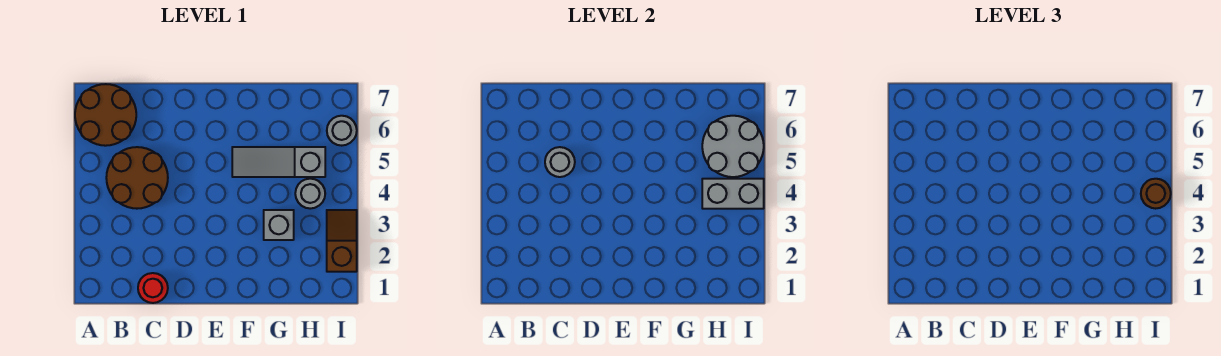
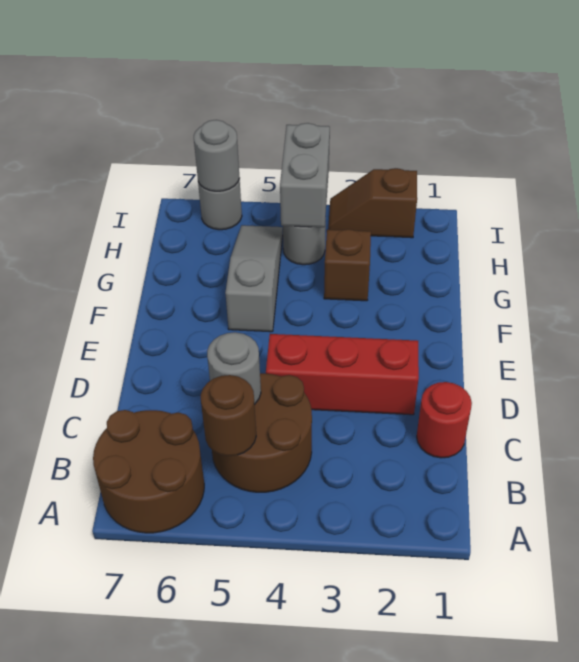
none -> red 1x3 brick [266,334,419,415]
grey 1x3 slope [232,147,325,177] -> grey 1x3 slope turned to [225,225,283,332]
grey 1x1 brick [264,210,294,240] -> brown 1x1 brick [324,229,371,301]
grey 2x2 round brick [702,116,764,177] -> grey 1x1 round brick [194,120,240,191]
brown 1x1 round brick [1141,179,1171,209] -> brown 1x1 round brick moved to [201,375,256,456]

